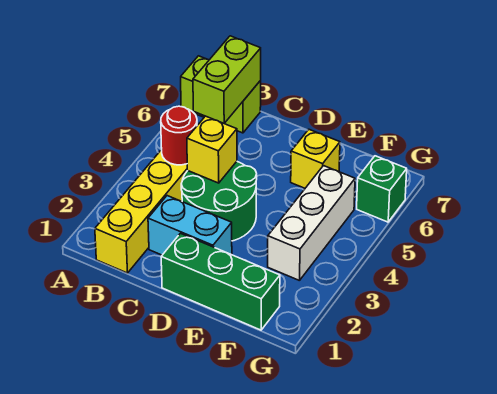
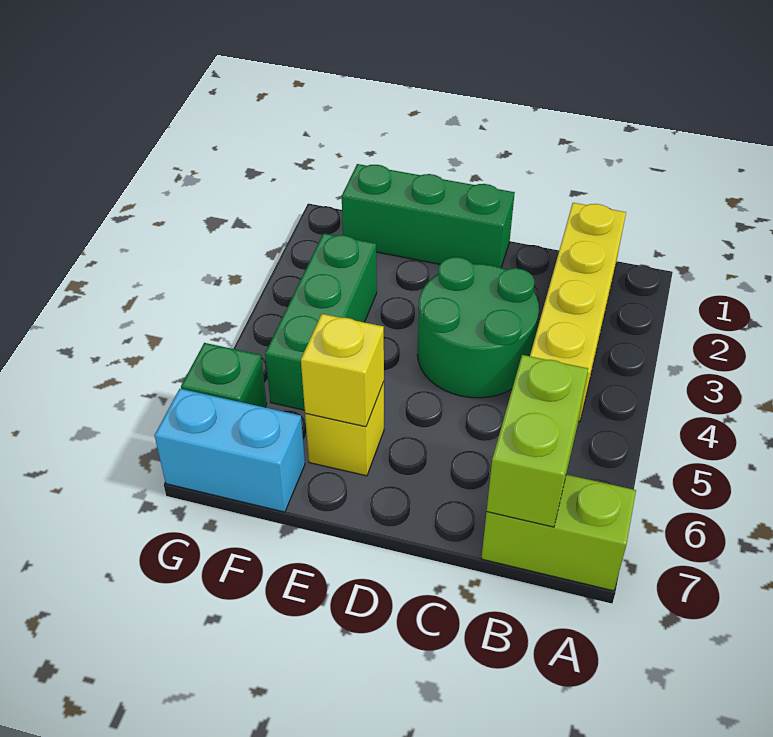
red 1x1 round brick [161,106,197,165] -> none
cyan 1x2 brick [148,196,232,255] -> cyan 1x2 brick moved to [155,389,305,512]
yellow 1x1 brick [187,116,237,183] -> yellow 1x1 brick moved to [301,314,384,427]
white 1x3 brick [268,166,355,281] -> green 1x3 brick [265,233,377,410]

